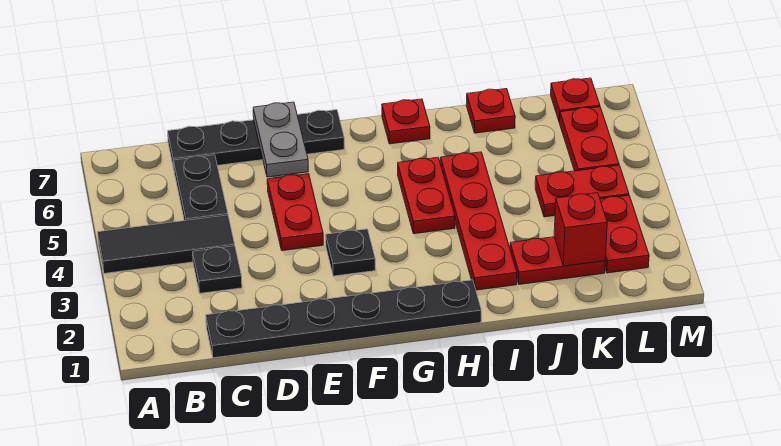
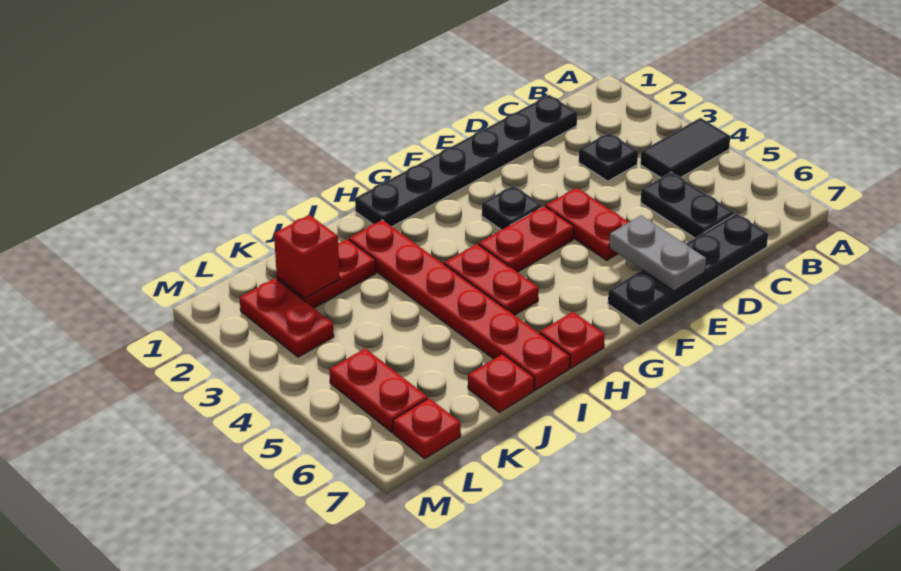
black 1x3 tile [98,215,235,274] -> black 1x2 tile [640,118,730,178]
red 1x4 plate [441,152,517,290] -> red 1x6 plate [349,220,570,390]
red 1x2 plate [535,165,629,217] -> red 1x2 plate moved to [479,206,574,272]

